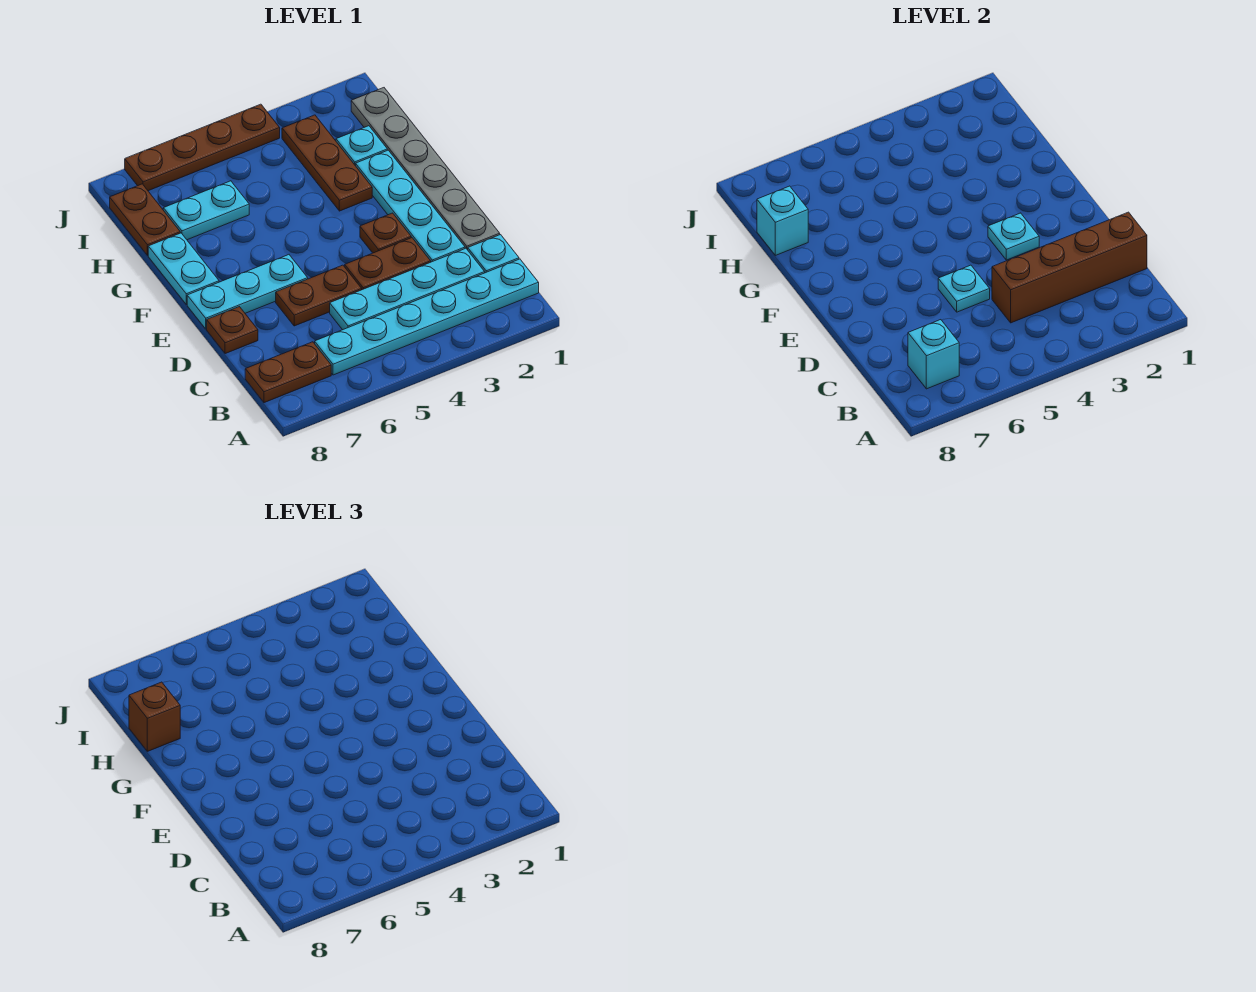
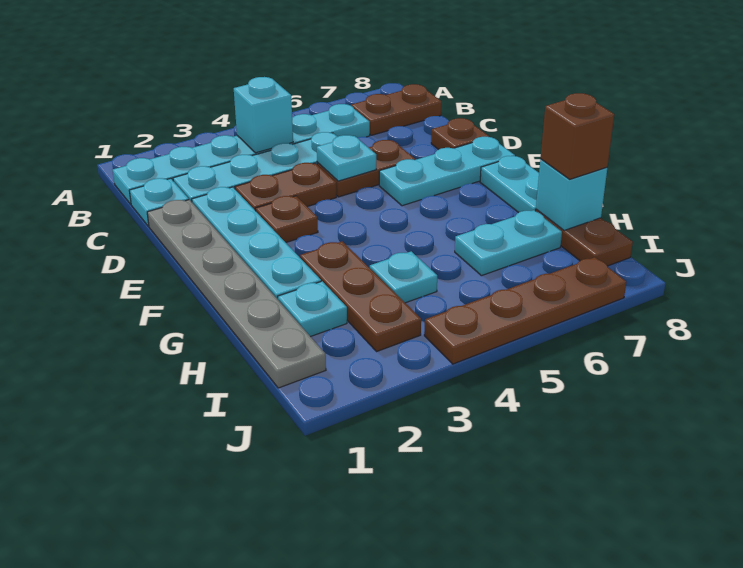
cyan 1x1 brick [908,320,959,389] -> cyan 1x1 brick moved to [234,77,293,153]
brown 1x4 brick [992,212,1147,323] -> none
cyan 1x1 plate [988,213,1039,260] -> cyan 1x1 plate moved to [370,251,437,303]

